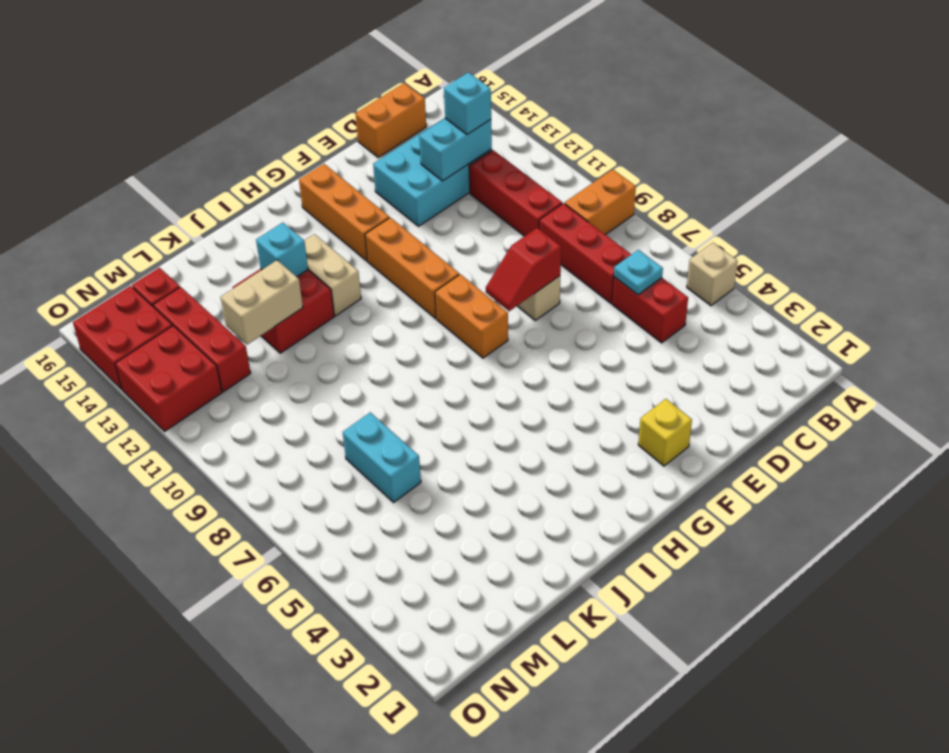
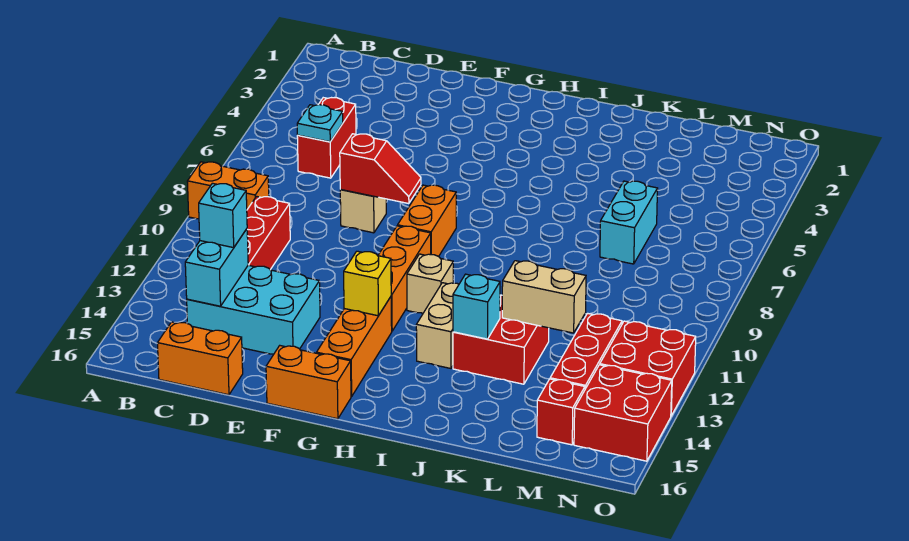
tan 1x1 brick [687,243,738,306] -> tan 1x1 brick moved to [407,254,453,313]
red 1x3 brick [539,203,631,303] -> none
cyan 1x2 brick [419,118,492,181] -> cyan 1x2 brick turned to [185,229,248,306]
yellow 1x1 brick [638,399,692,466] -> yellow 1x1 brick moved to [344,251,391,316]
none -> orange 1x2 brick [266,346,351,419]

